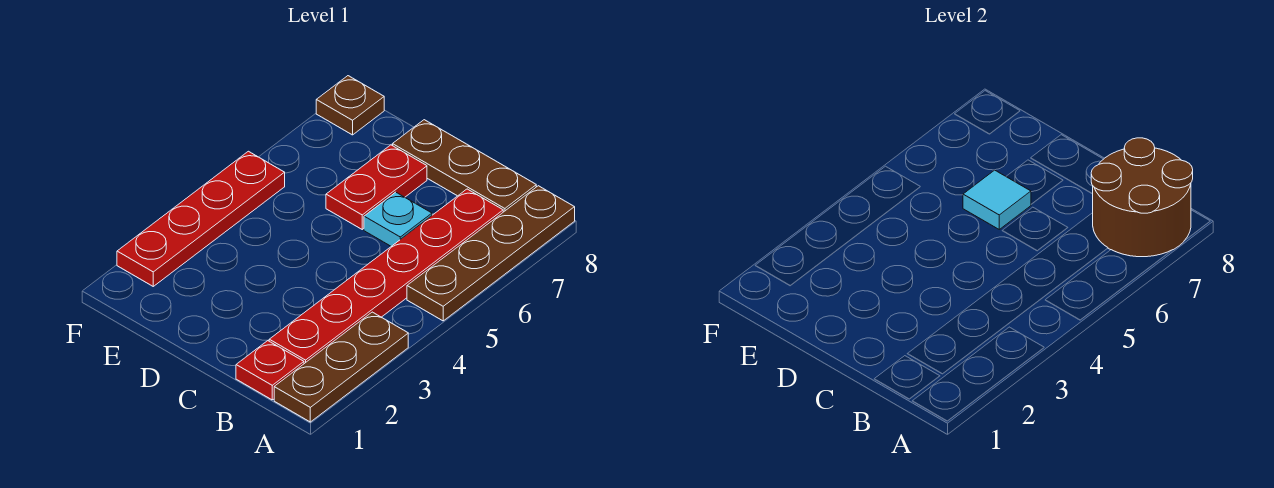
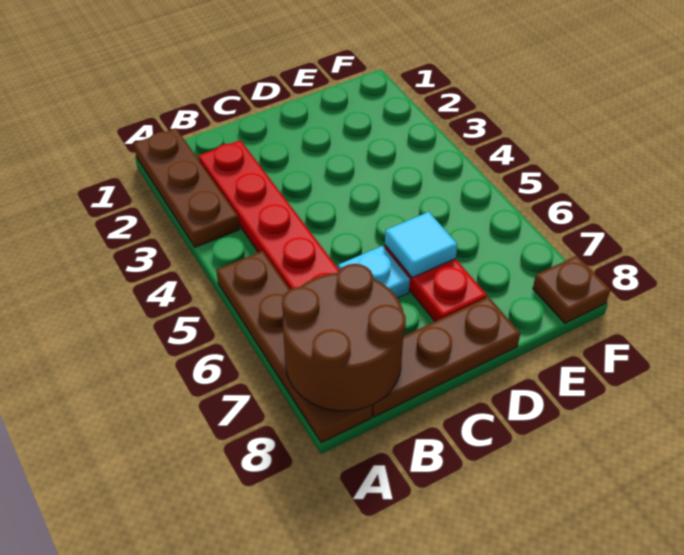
red 1x1 plate [236,341,304,400] -> none
red 1x4 plate [117,151,285,286] -> none

